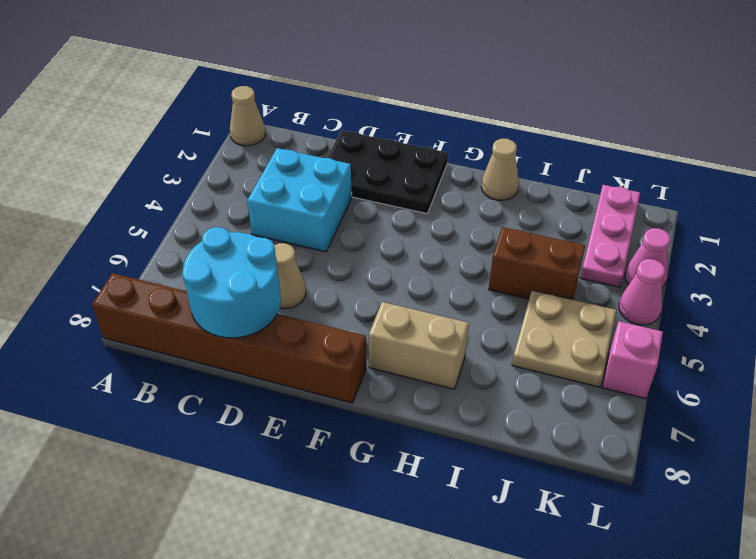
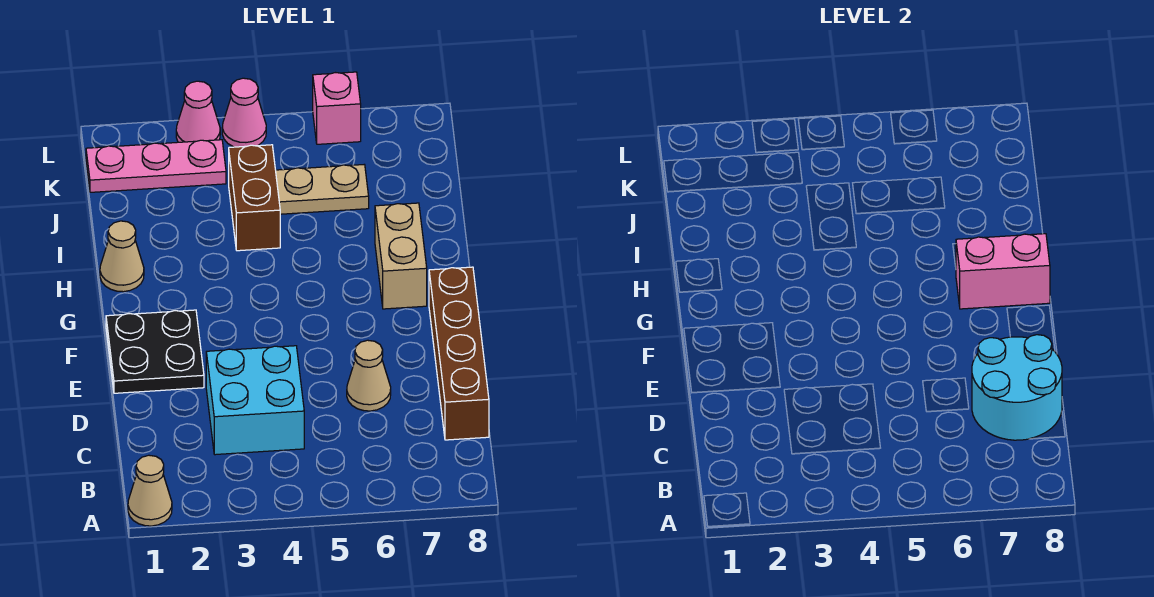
brown 1x6 brick [92,273,366,403] -> brown 1x4 brick [429,267,489,440]
black 2x3 plate [327,130,448,213] -> black 2x2 plate [106,310,204,393]
none -> pink 1x2 brick [956,234,1050,309]
tan 2x2 plate [512,290,616,387] -> tan 1x2 plate [276,165,369,214]

